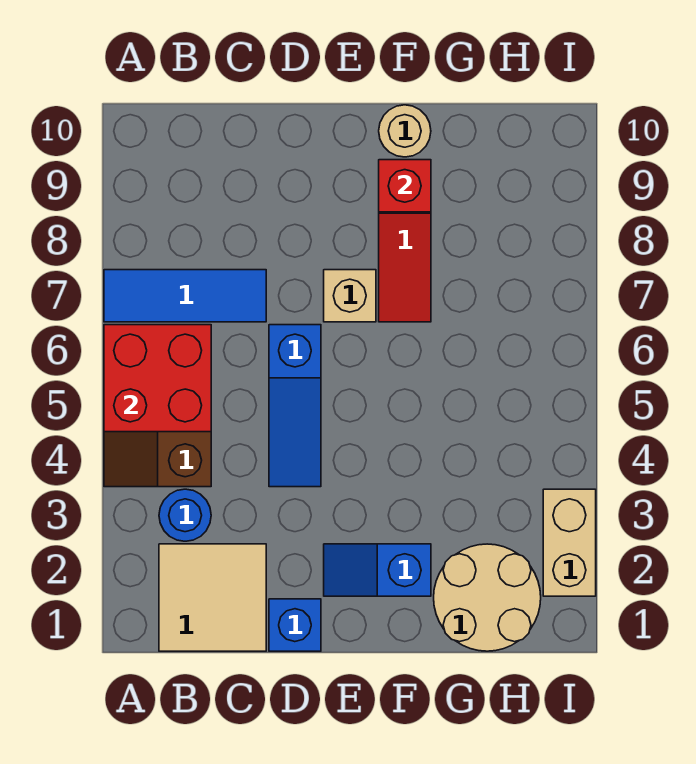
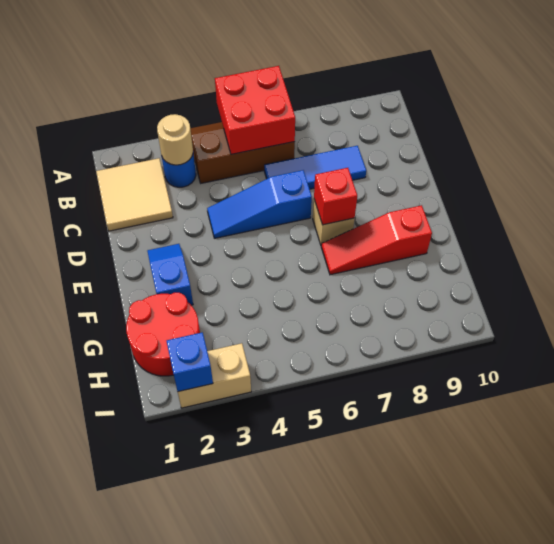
blue 1x3 tile [104,270,266,322] -> blue 1x3 tile turned to [264,146,366,189]
blue 1x1 brick [269,599,321,651] -> blue 1x1 brick moved to [167,332,213,392]
red 1x1 brick [379,160,431,212] -> red 1x1 brick moved to [314,168,357,225]
tan 1x1 round brick [379,105,431,157] -> tan 1x1 round brick moved to [157,114,193,165]
tan 2x2 round brick [434,544,541,651] -> red 2x2 round brick [126,293,200,376]

